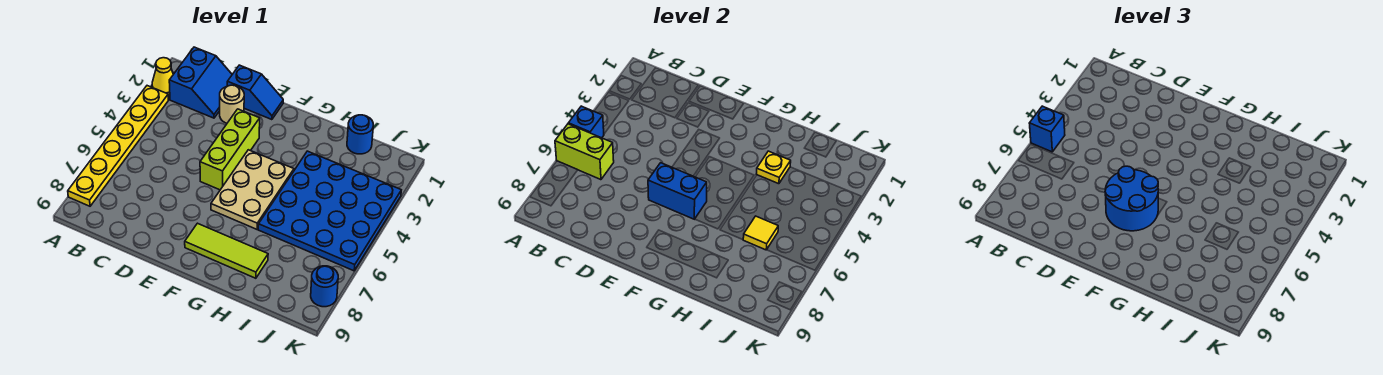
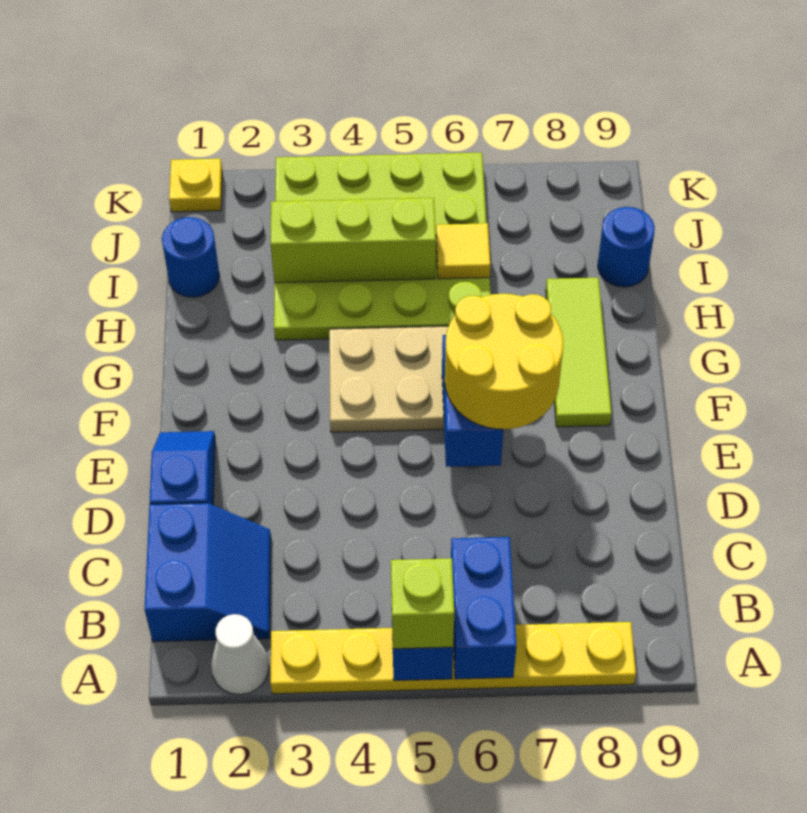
yellow 1x1 cone [152,58,173,96] -> white 1x1 cone [211,614,269,695]
blue 1x1 brick [1029,106,1065,152] -> lime 1x1 brick [391,558,454,649]
lime 1x2 brick [555,124,614,180] -> blue 1x2 brick [451,537,516,679]
blue 2x2 slope [169,47,232,118] -> blue 2x2 slope turned to [145,503,271,642]
tan 1x1 round brick [220,85,244,123] -> none
lime 1x3 brick [200,109,260,190] -> lime 1x3 brick moved to [271,198,436,283]
blue 2x2 round brick [1105,166,1158,231] -> yellow 2x2 round brick [445,294,563,429]
blue 4x4 plate [258,151,401,271] -> lime 4x4 plate [274,153,491,340]
yellow 1x1 plate [756,151,791,184] -> yellow 1x1 plate moved to [169,159,222,212]
blue 1x1 round brick [311,266,338,307] -> blue 1x1 round brick moved to [598,207,655,287]

